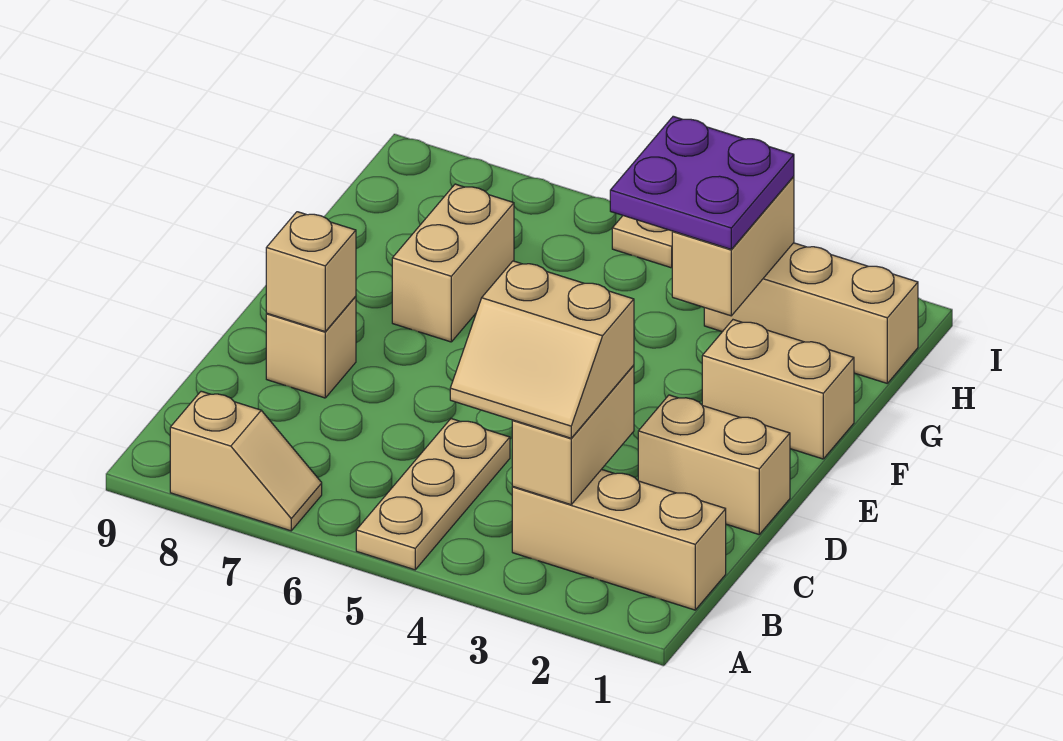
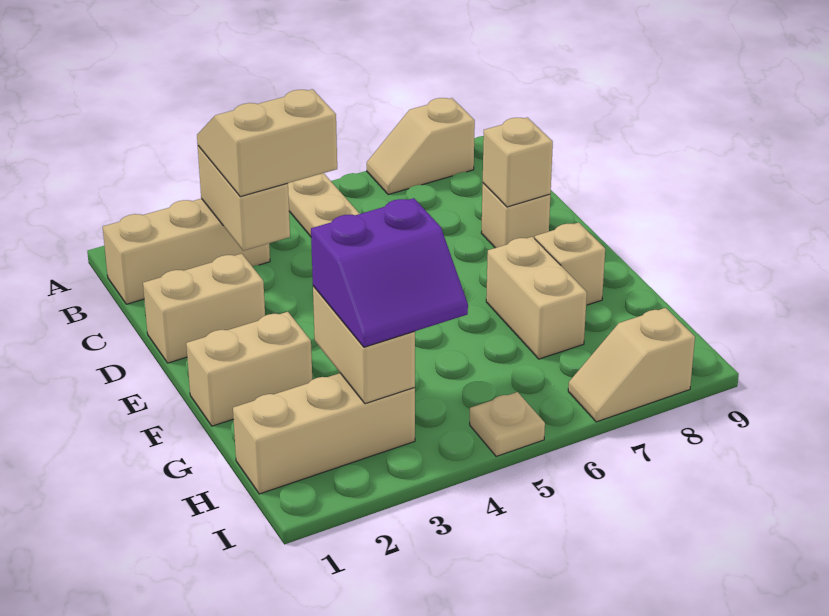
none -> tan 1x1 brick [535,222,605,305]
purple 2x2 plate [610,116,794,249] -> purple 2x2 slope [311,198,468,347]
none -> tan 1x2 slope [568,308,695,422]

